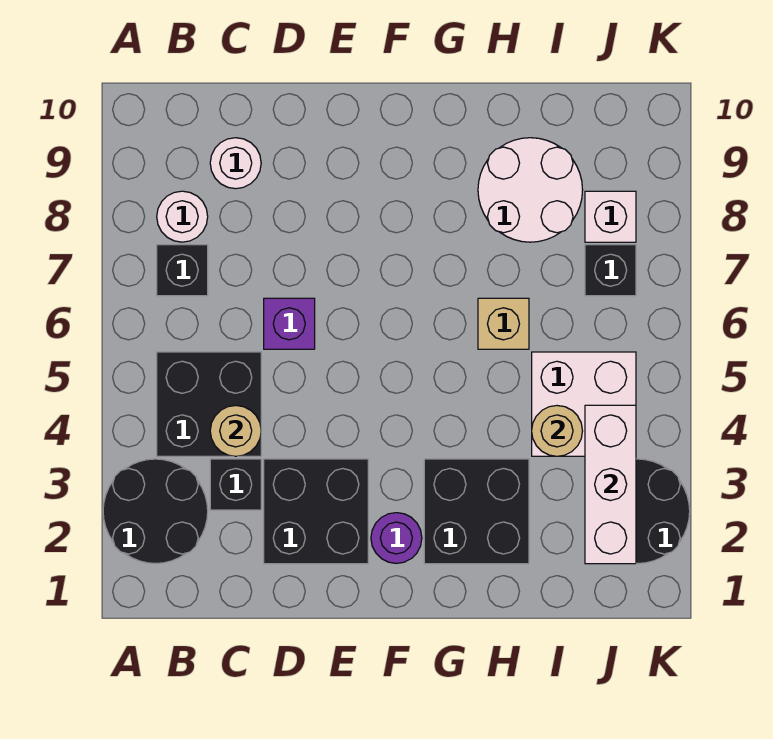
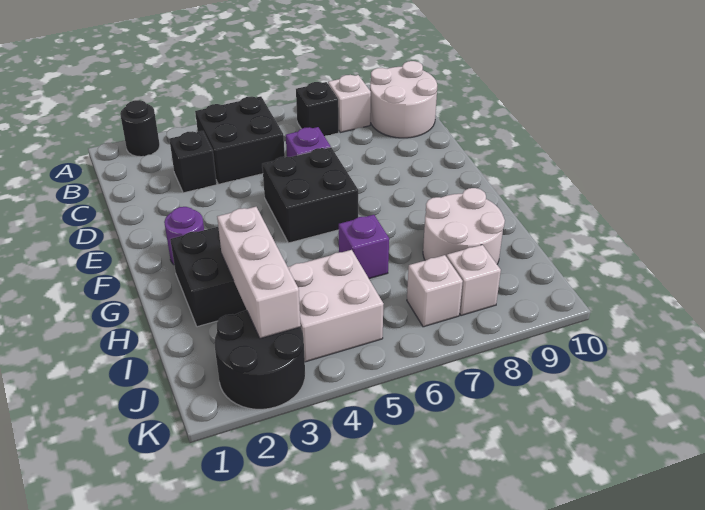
black 2x2 round brick [103,459,208,564] -> black 1x1 round brick [120,100,160,157]
white 1x1 round brick [157,191,208,242] -> white 1x1 brick [328,75,371,133]
tan 1x1 round brick [210,405,261,456] -> none
white 1x1 round brick [210,138,261,189] -> white 2x2 round brick [370,61,437,138]
black 2x2 brick [264,459,368,564] -> black 2x2 brick moved to [262,147,358,243]
tan 1x1 brick [478,298,529,349] -> purple 1x1 brick [339,215,389,279]
tan 1x1 round brick [532,406,582,456] -> none
white 1x3 brick [585,405,636,564] -> white 1x3 brick turned to [217,207,301,338]
black 1x1 brick [585,245,636,296] -> white 1x1 brick [407,255,463,327]

